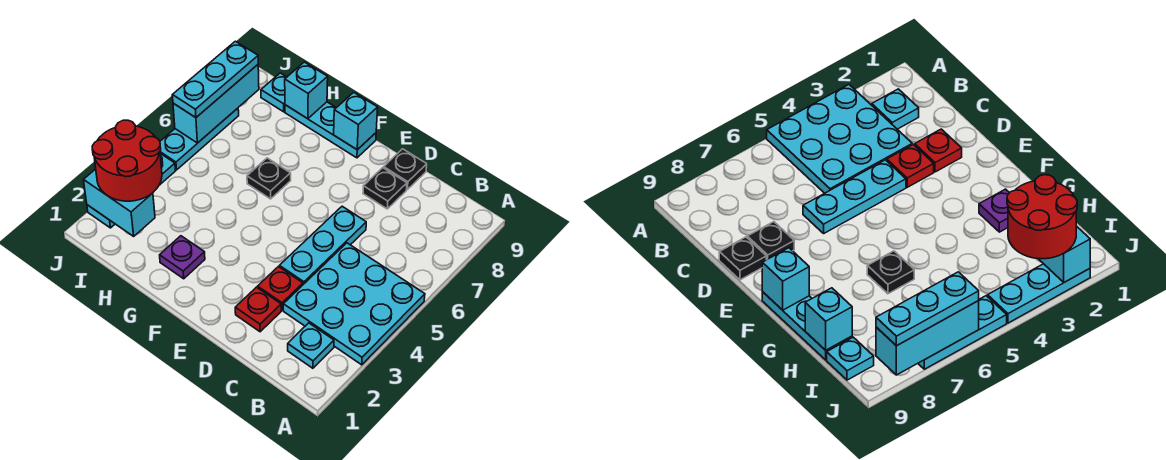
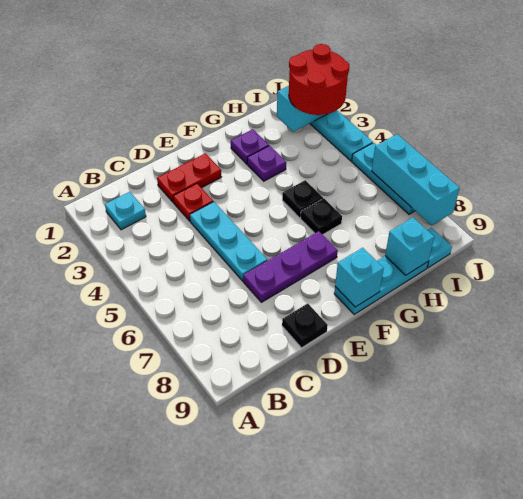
cyan 3x3 plate [283,243,425,365] -> none
red 1x1 plate [235,287,281,332] -> red 1x2 plate [157,153,221,203]
none -> purple 1x3 plate [243,231,338,302]
black 1x1 plate [363,168,407,209] -> black 1x1 plate moved to [282,180,323,218]
none -> purple 1x1 plate [247,146,286,181]
cyan 1x3 plate [172,41,258,118] -> none

